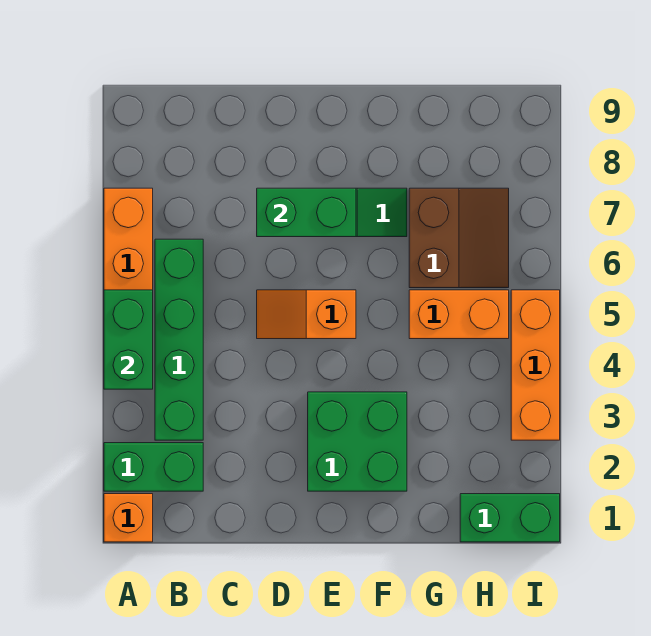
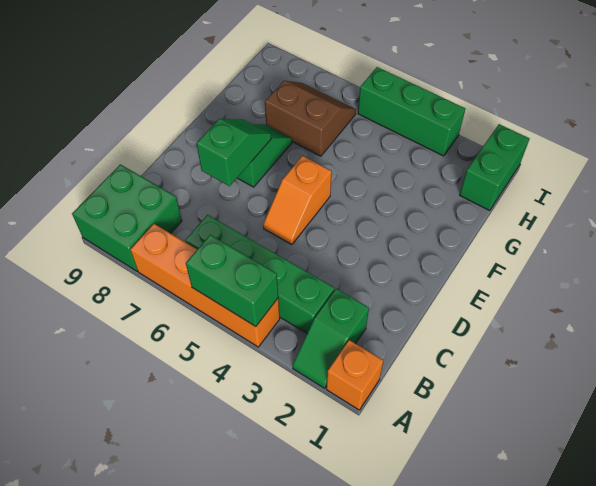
green 1x2 brick [104,443,203,491] -> green 1x2 slope [293,289,369,388]
green 1x2 brick [257,188,356,237] -> green 1x2 slope [196,119,271,186]
green 2x2 brick [308,392,407,491] -> green 2x2 brick moved to [72,164,182,271]
orange 1x2 brick [409,290,509,339] -> none
orange 1x3 brick [511,290,560,440] -> green 1x3 brick [358,67,465,156]

